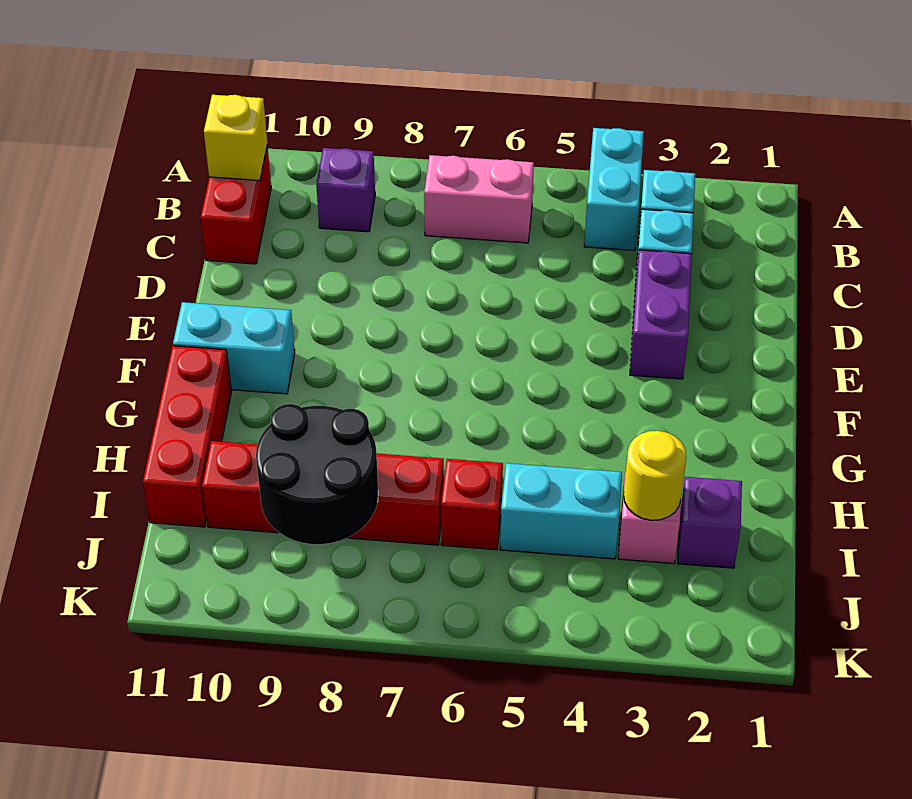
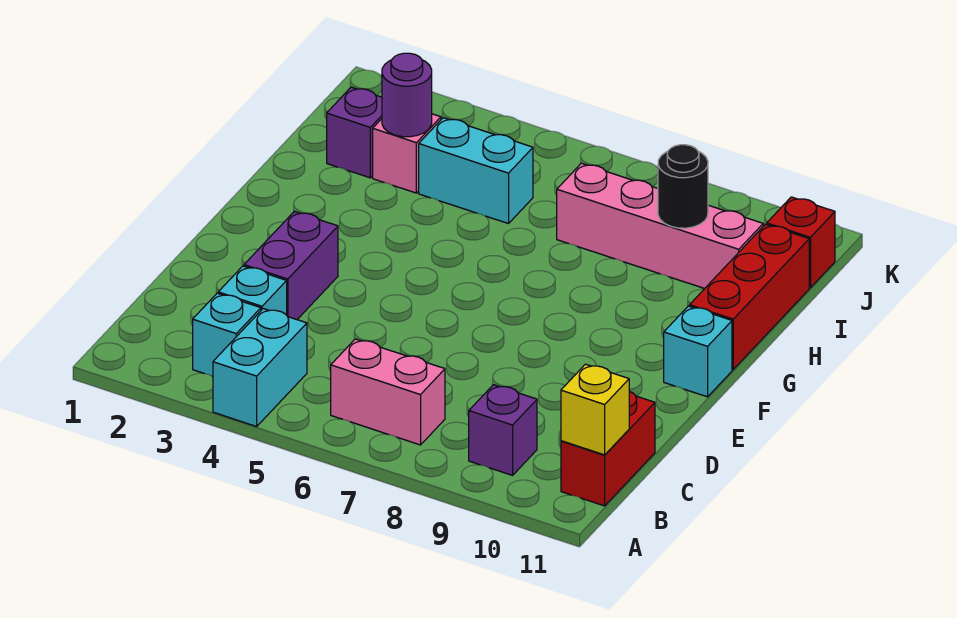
cyan 1x2 brick [173,302,295,394] -> cyan 1x1 brick [664,306,732,397]
yellow 1x1 round brick [624,431,686,520] -> purple 1x1 round brick [382,53,432,137]
red 1x1 brick [441,459,503,550] -> red 1x1 brick moved to [767,197,835,288]
red 1x4 brick [202,441,444,545] -> pink 1x4 brick [557,163,763,289]
black 2x2 round brick [256,404,378,544] -> black 1x1 round brick [658,145,708,228]

